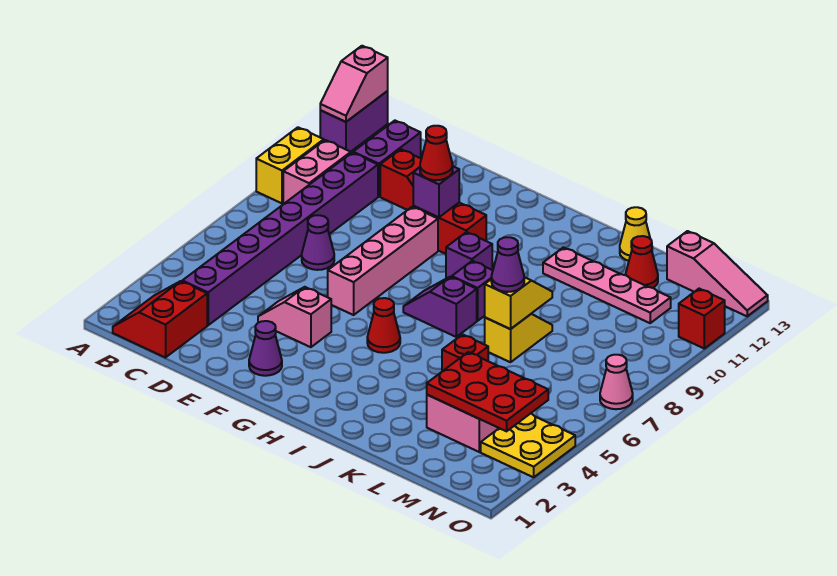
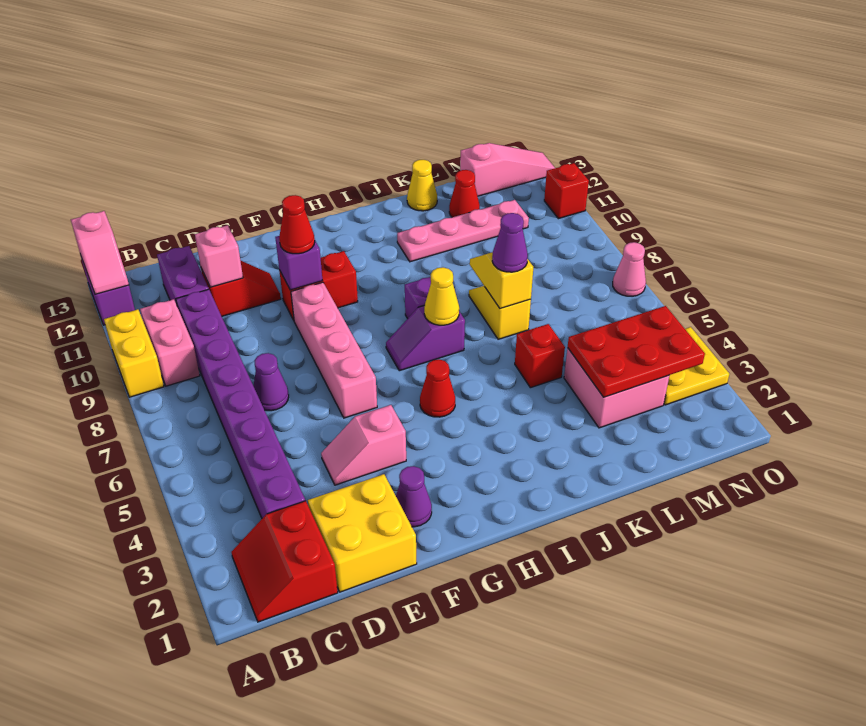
none -> yellow 2x2 brick [308,474,417,592]
none -> pink 1x1 brick [195,225,243,287]
purple 1x1 brick [446,232,492,279] -> none
none -> yellow 1x1 cone [424,267,459,325]

